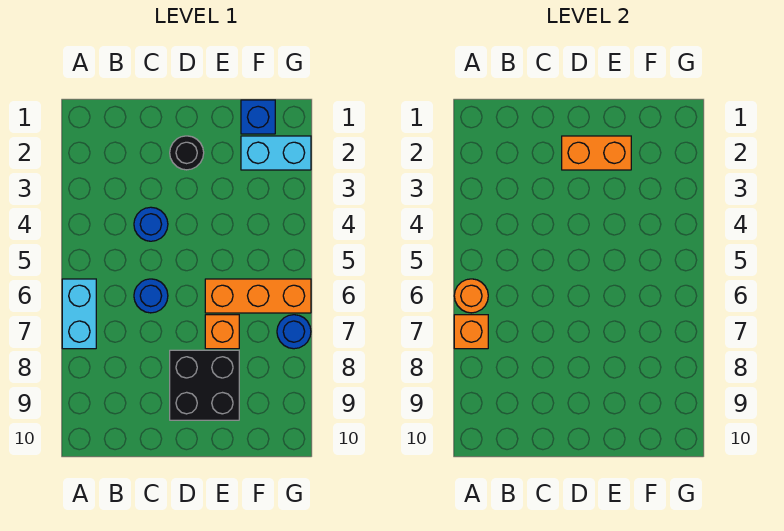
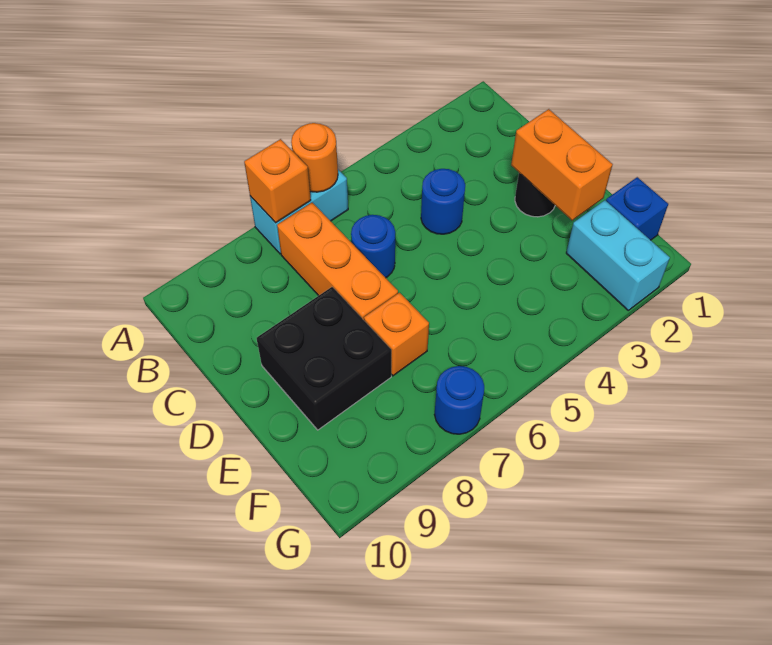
orange 1x3 brick [205,279,311,313] -> orange 1x3 brick moved to [277,203,398,320]

